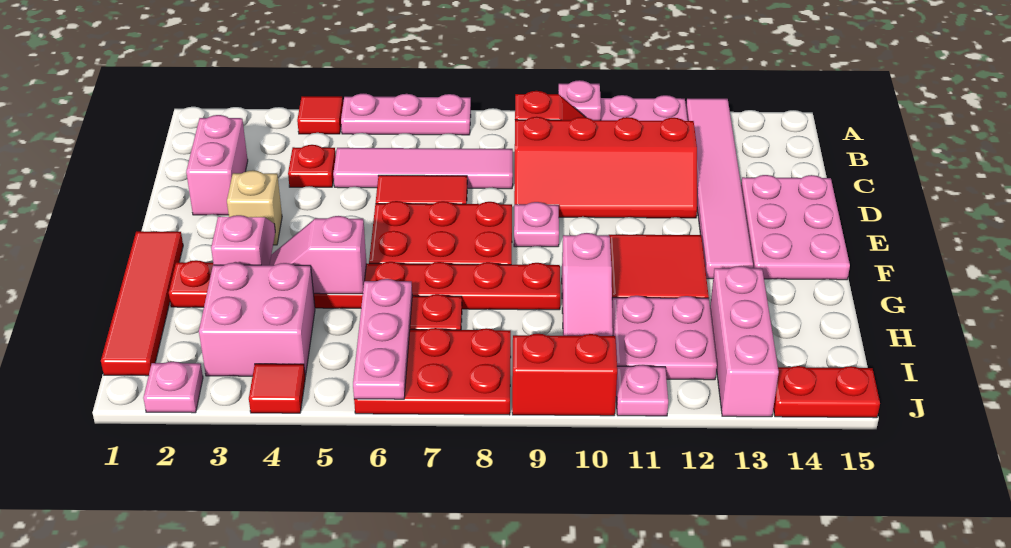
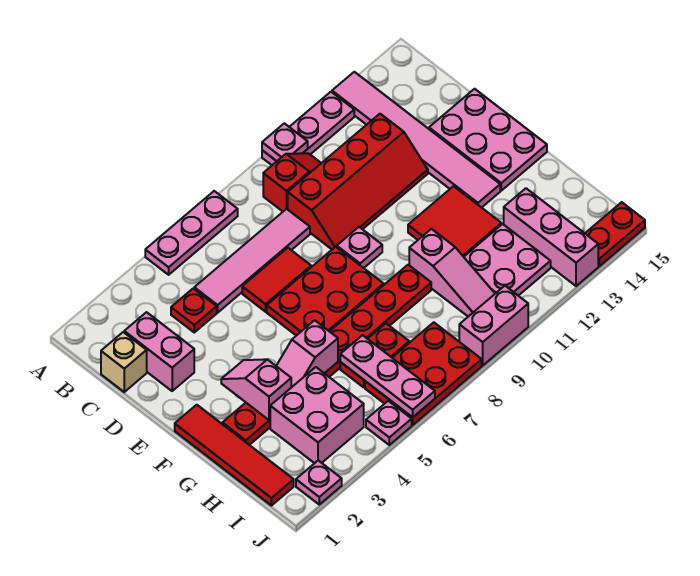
red 1x1 tile [297,96,343,134] -> none
tan 1x1 brick [227,170,282,245] -> tan 1x1 brick moved to [101,332,147,392]
red 1x1 tile [249,364,305,413] -> none
red 1x2 brick [512,334,617,416] -> pink 1x2 brick [459,286,528,365]
pink 1x1 plate [616,365,668,416] -> pink 1x1 plate moved to [366,401,412,445]

